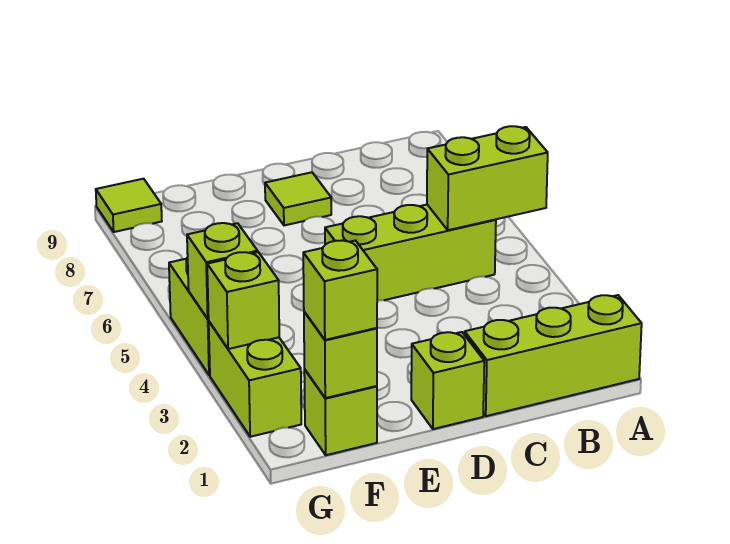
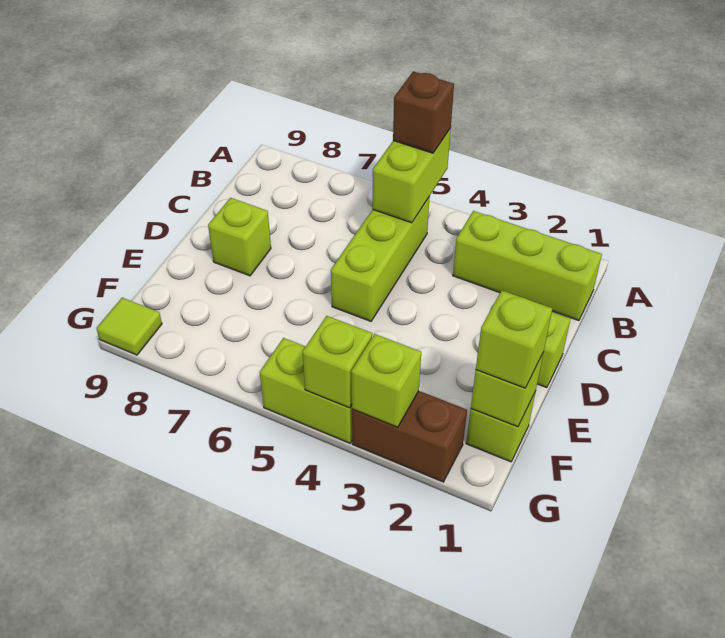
lime 1x3 brick [465,295,642,416] -> lime 1x3 brick turned to [453,211,602,321]
none -> brown 1x1 brick [393,71,454,153]
lime 1x1 tile [265,172,331,225] -> lime 1x1 brick [208,198,271,276]
lime 1x2 brick [209,322,301,437] -> brown 1x2 brick [352,391,467,482]

